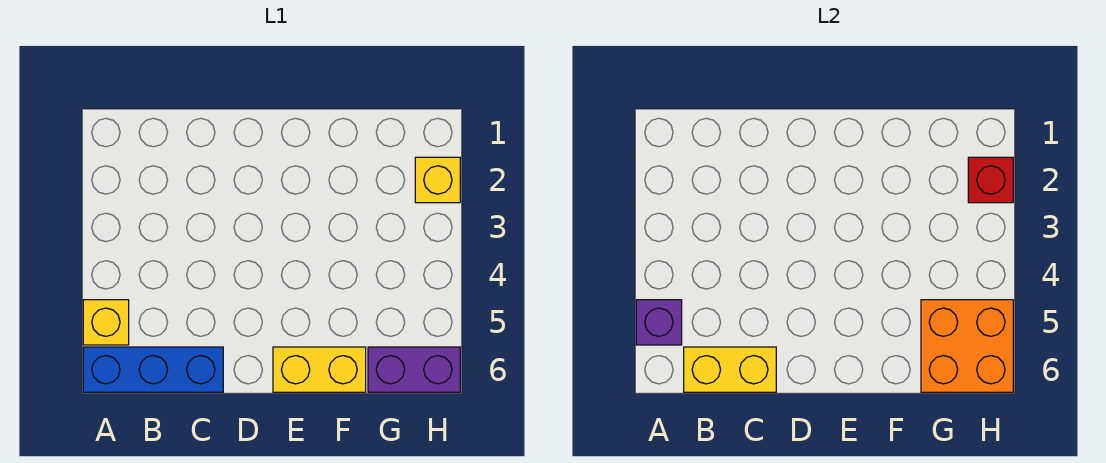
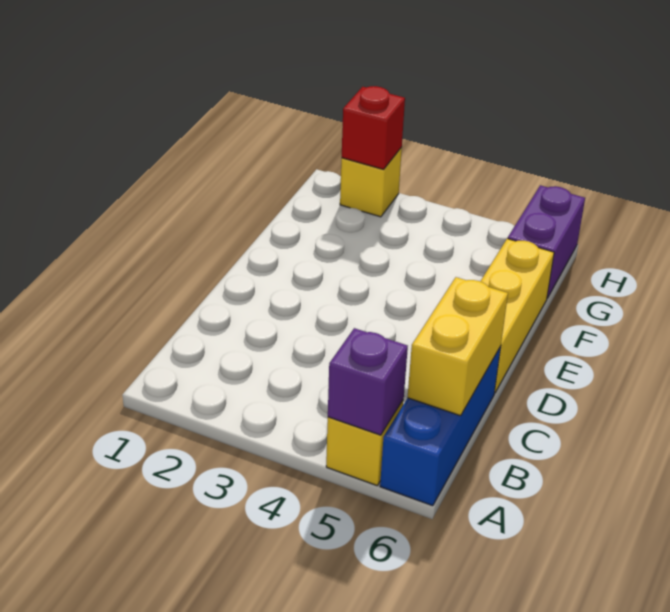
yellow 1x2 brick [273,347,366,392] -> yellow 1x3 brick [480,238,554,393]
orange 2x2 brick [921,300,1013,392] -> none

